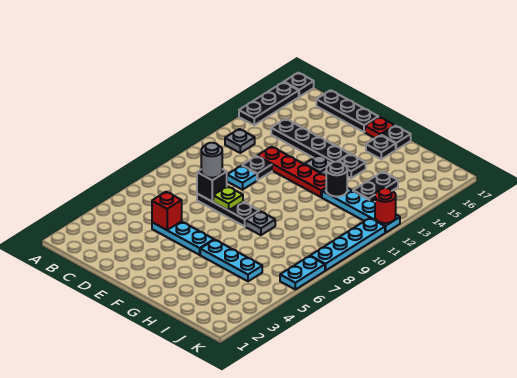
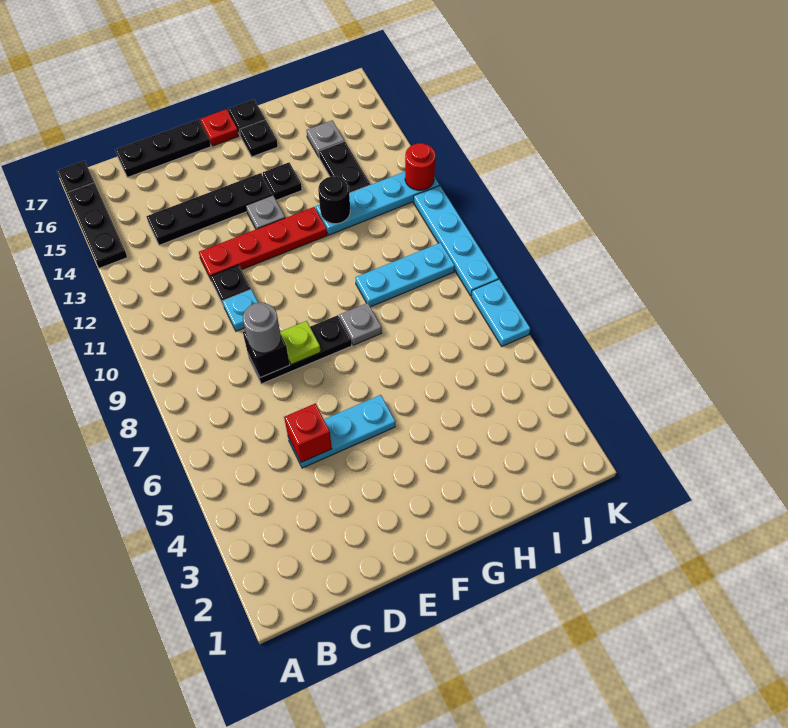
grey 1x1 plate [225,129,255,153] -> grey 1x1 plate moved to [307,120,344,157]
cyan 1x3 plate [200,240,262,281] -> cyan 1x3 plate moved to [356,243,455,307]

